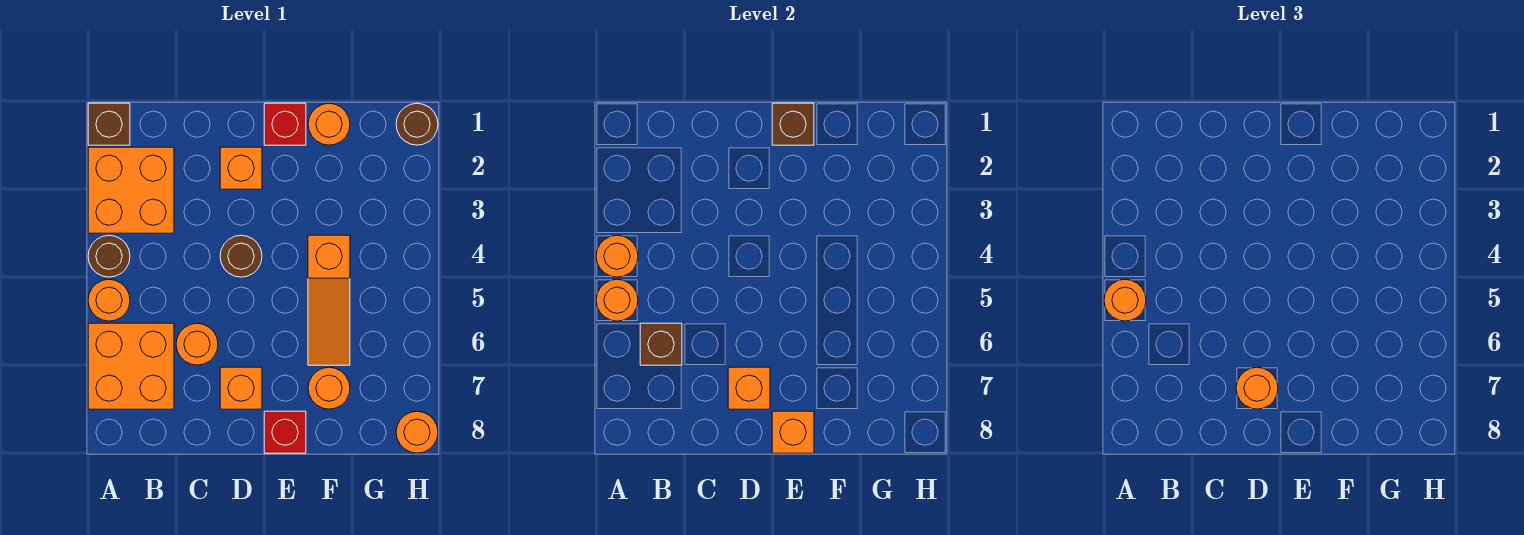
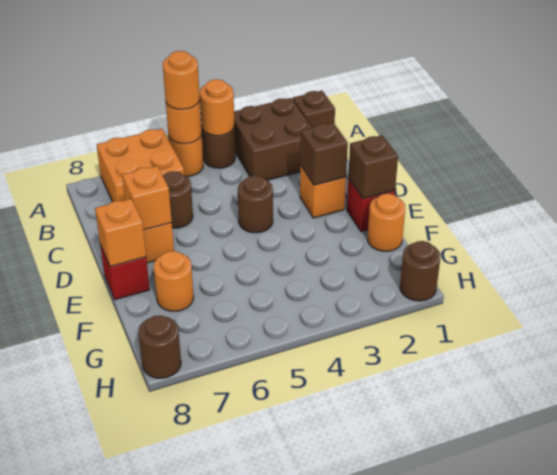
orange 2x2 brick [88,147,174,233] -> brown 2x2 brick [234,98,312,180]
brown 1x1 brick [640,323,682,365] -> brown 1x1 brick moved to [301,123,348,185]
orange 1x1 round brick [176,323,218,365] -> brown 1x1 round brick [163,171,193,228]
orange 1x1 round brick [1236,367,1278,409] -> none
orange 1x3 slope [308,235,350,365] -> none
orange 1x1 round brick [396,411,438,453] -> brown 1x1 round brick [138,315,181,378]

